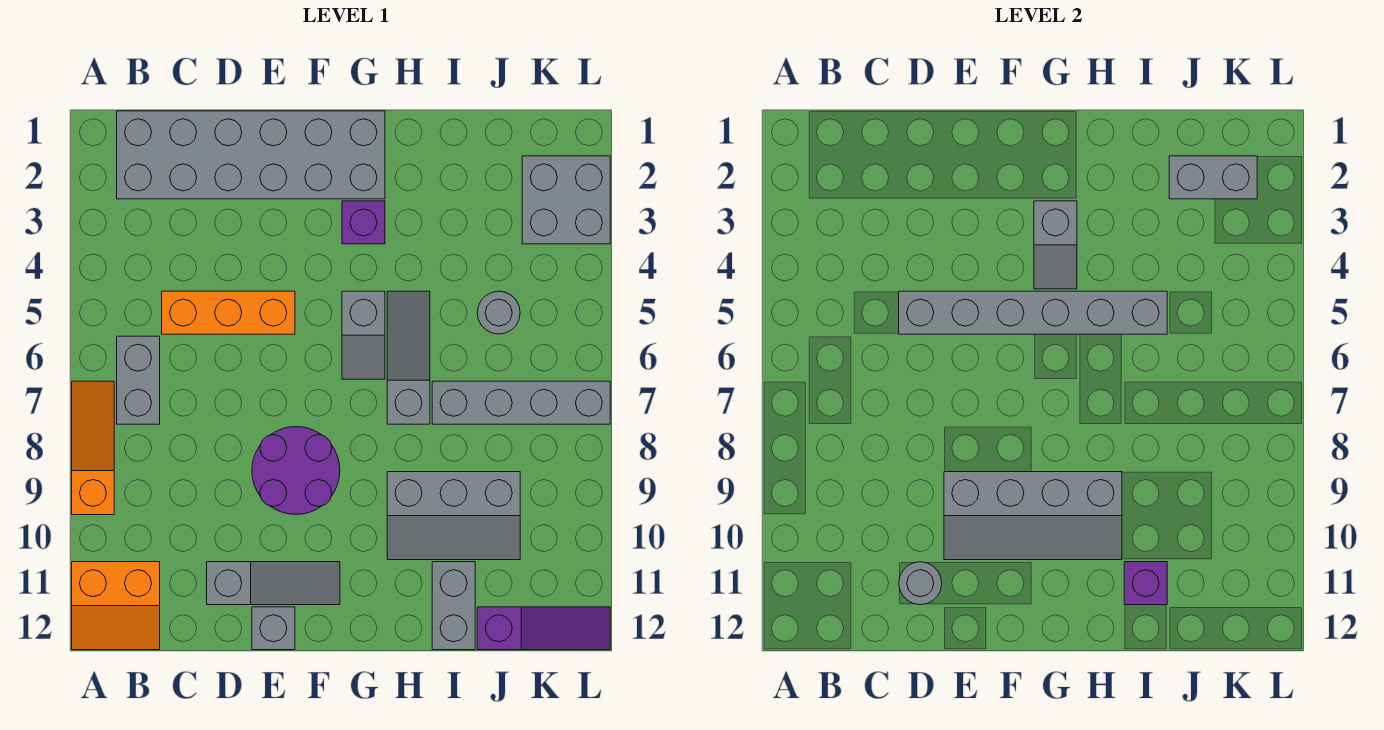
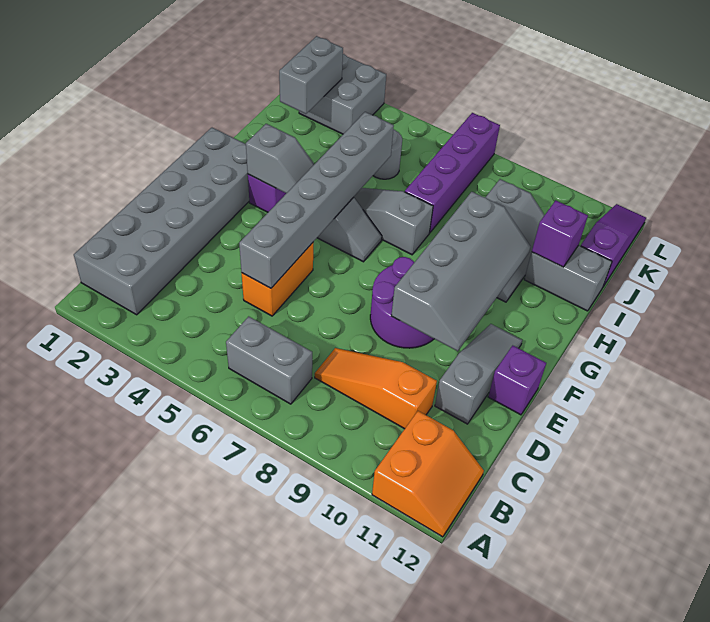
orange 1x3 slope [72,381,114,515] -> orange 1x3 slope moved to [315,348,437,429]
orange 1x3 brick [162,291,295,334] -> orange 1x2 brick [242,243,313,316]
grey 1x1 round brick [899,562,942,605] -> none
grey 1x1 brick [252,607,295,650] -> purple 1x1 brick [488,346,546,415]
grey 1x4 brick [432,381,610,424] -> purple 1x4 brick [405,113,500,233]

